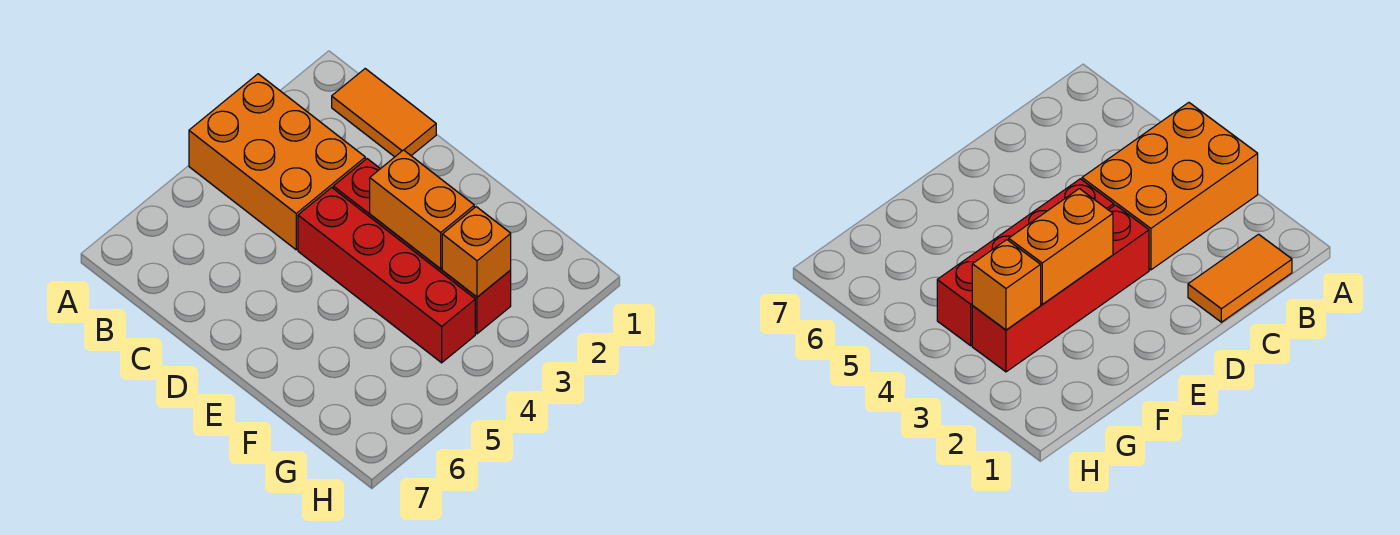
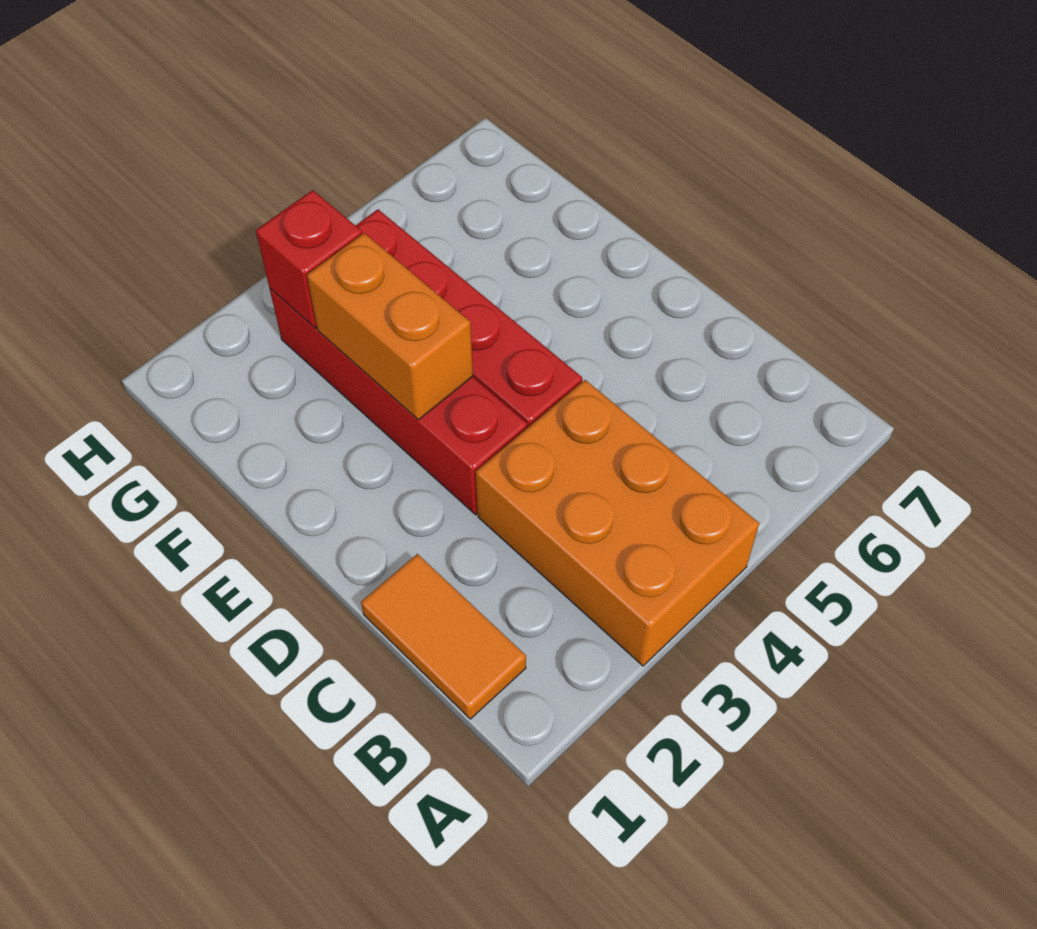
orange 1x1 brick [442,207,511,297] -> red 1x1 brick [256,190,362,328]

